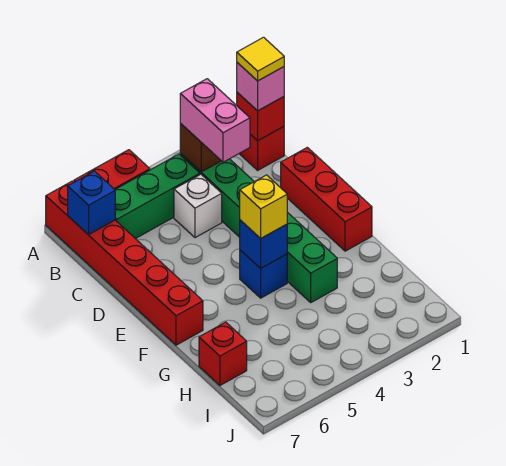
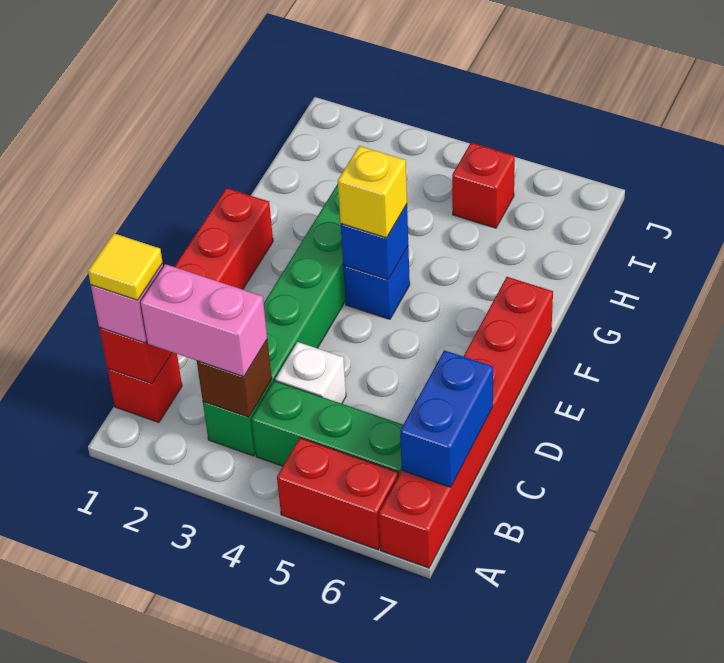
pink 1x2 brick [180,79,250,162] -> pink 1x2 brick turned to [140,264,267,377]
blue 1x1 brick [68,171,115,235] -> blue 1x2 brick [400,350,493,487]
red 1x1 brick [199,322,247,385] -> red 1x1 brick moved to [452,143,515,228]

